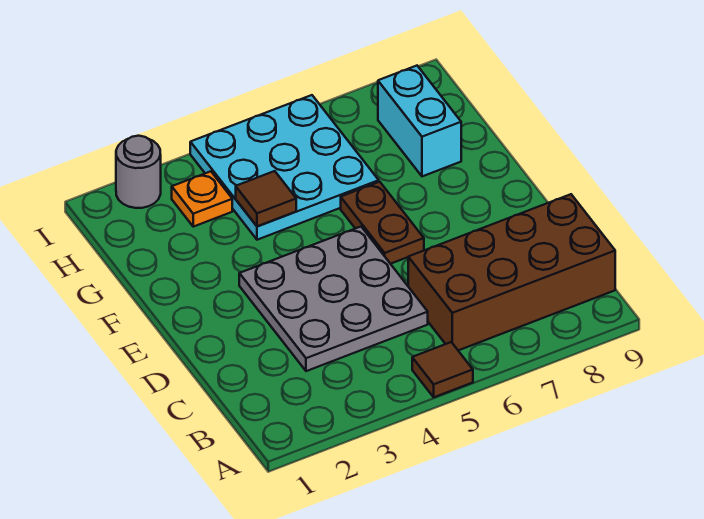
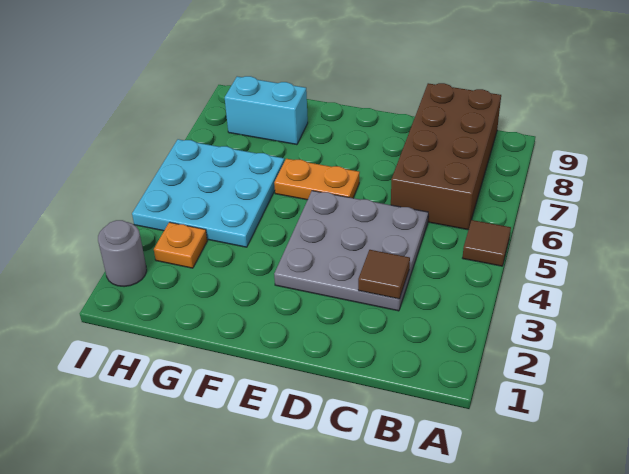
brown 1x2 plate [341,182,424,264] -> orange 1x2 plate [274,159,360,200]
brown 1x1 tile [236,171,296,226] -> brown 1x1 tile moved to [358,250,410,299]

